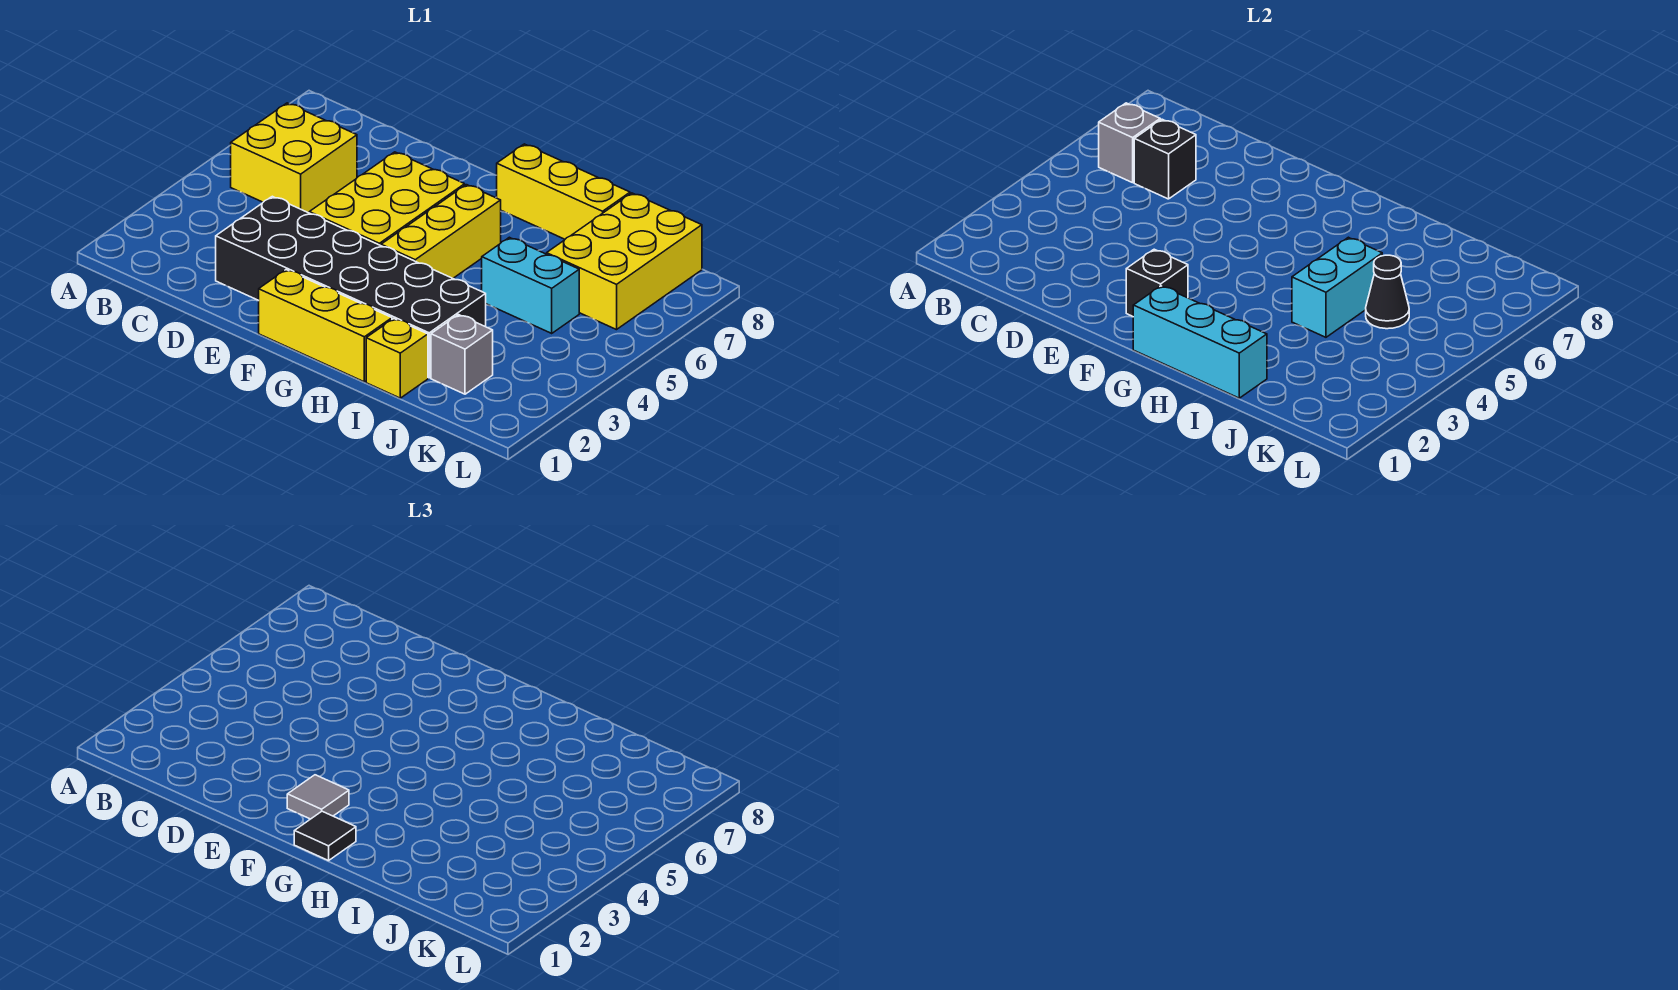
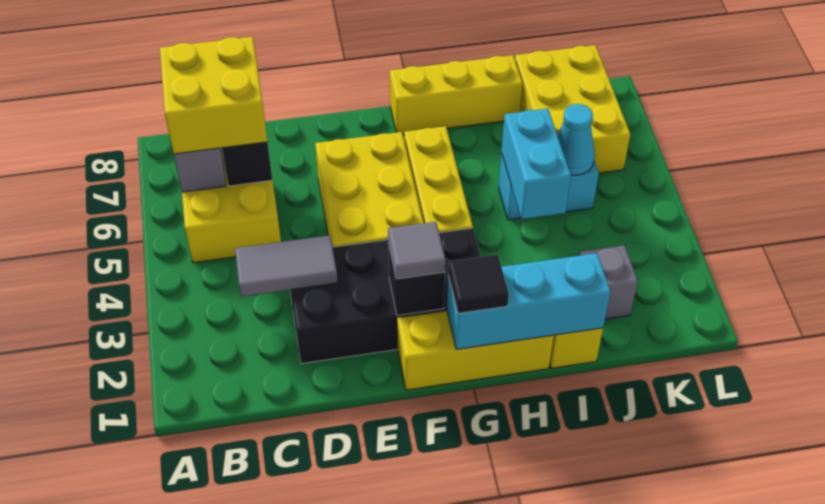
none -> yellow 2x2 brick [160,37,268,154]
none -> grey 1x2 tile [235,235,338,297]
black 2x6 brick [216,196,486,378] -> black 2x4 brick [290,228,481,364]
black 1x1 cone [1366,255,1409,329] -> cyan 1x1 cone [557,104,595,175]

